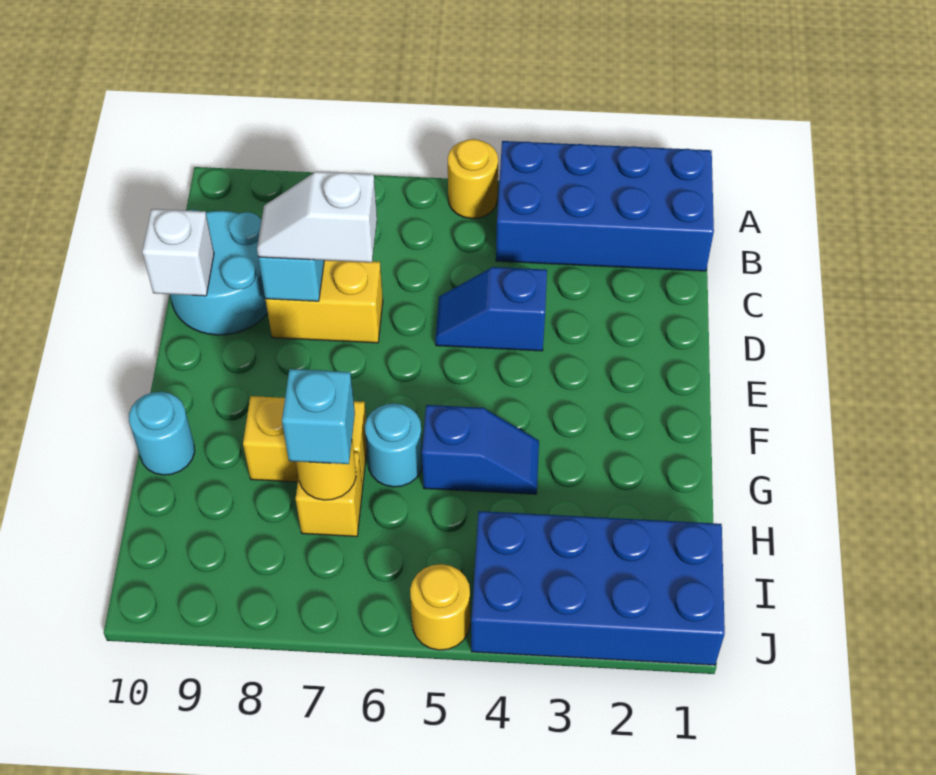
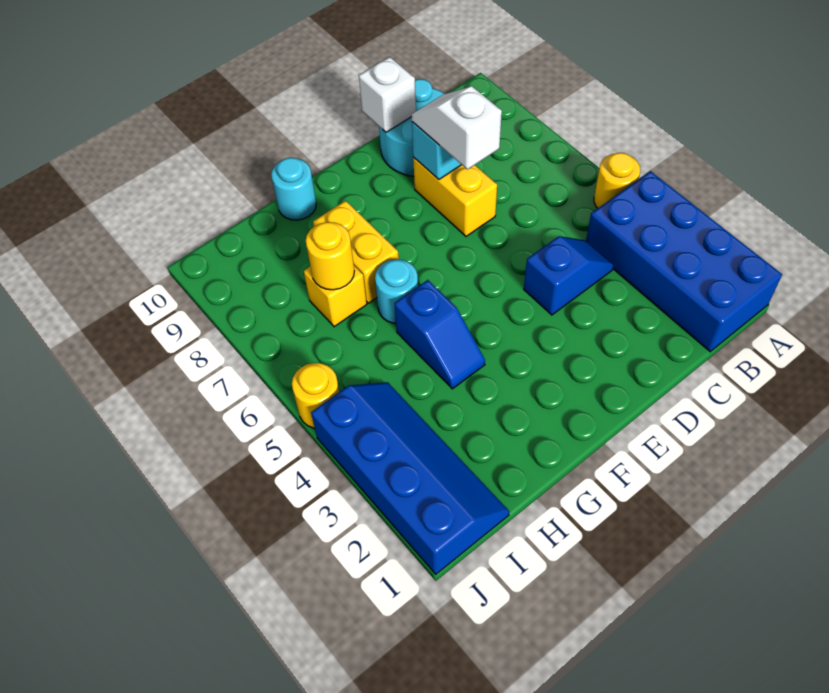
blue 1x2 slope [435,267,547,351] -> blue 1x2 slope turned to [524,236,613,315]
cyan 1x1 brick [282,369,355,464] -> none
blue 2x4 brick [471,511,725,665] -> blue 2x4 slope [311,382,509,574]

